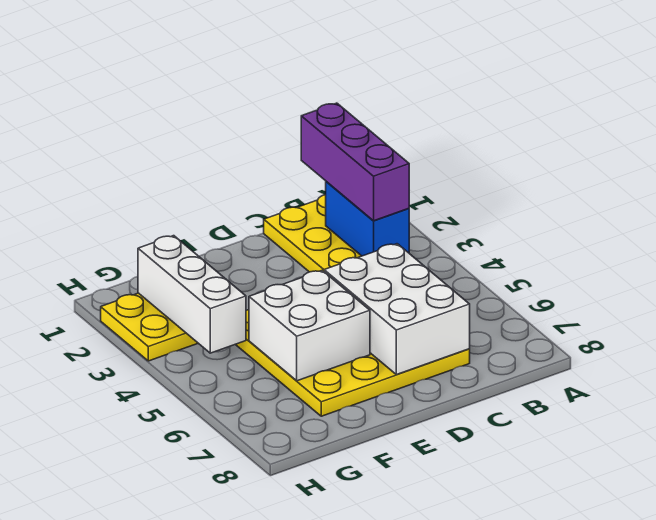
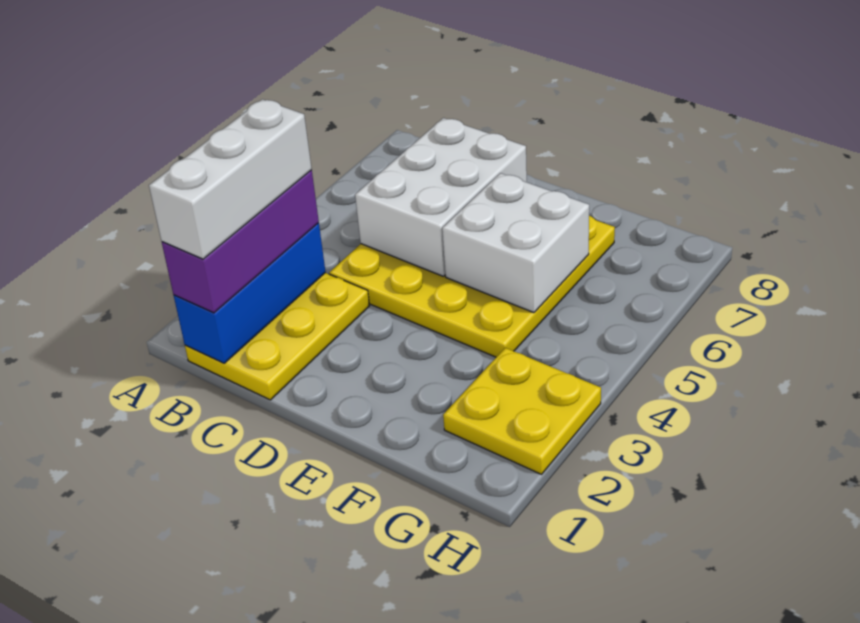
blue 1x2 brick [326,182,409,256] -> blue 1x3 brick [174,223,326,363]
white 1x3 brick [138,236,246,353] -> white 1x3 brick moved to [149,99,312,259]

